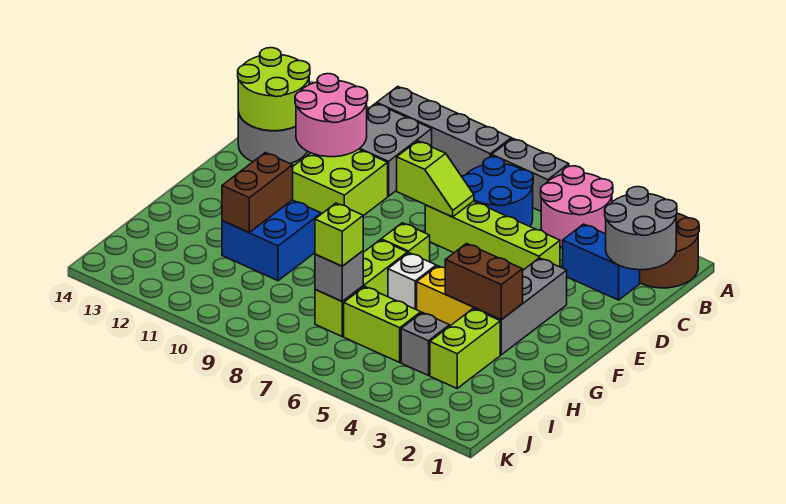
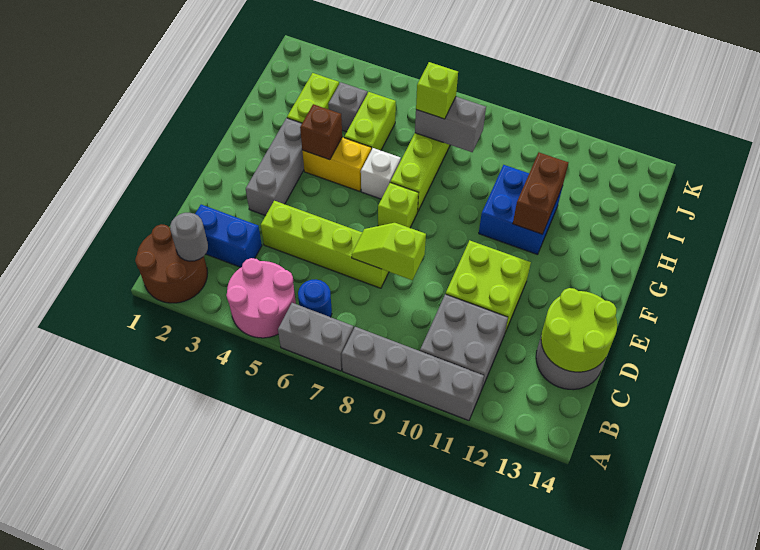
grey 2x2 round brick [605,187,677,270] -> grey 1x1 round brick [170,213,208,261]
blue 2x2 round brick [462,157,533,226] -> blue 1x1 round brick [298,279,332,317]
pink 2x2 round brick [295,74,368,157] -> none
brown 1x2 brick [445,244,523,320] -> brown 1x1 brick [300,104,342,160]
lime 1x2 brick [344,287,421,362] -> lime 1x2 brick turned to [344,92,396,150]
grey 1x1 brick [315,251,363,301] -> grey 1x2 brick [415,97,486,152]

